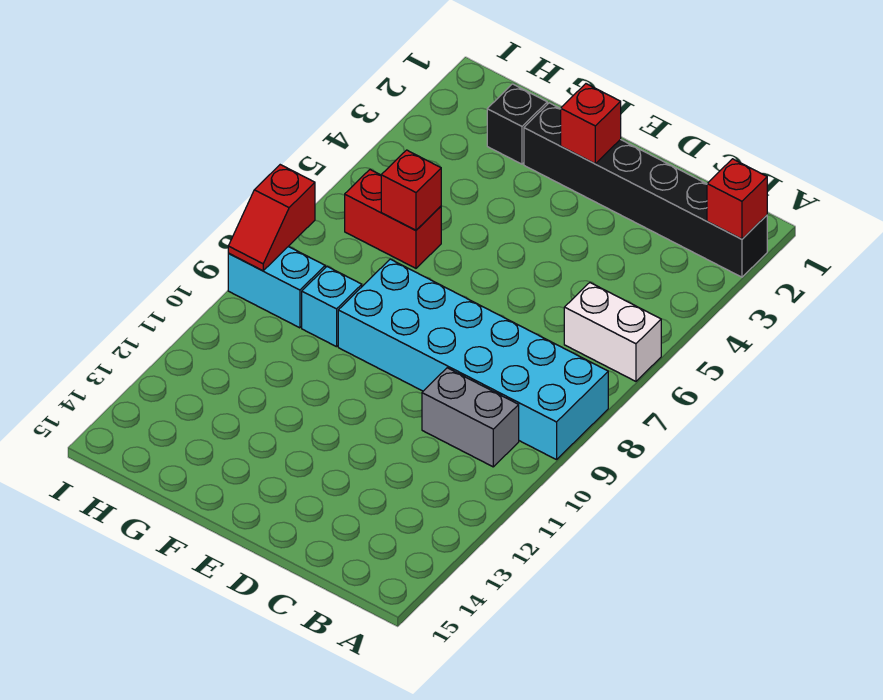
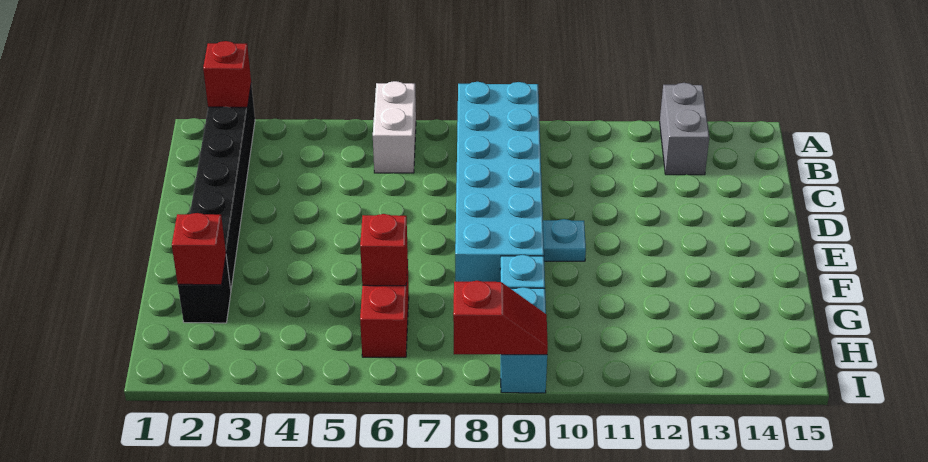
grey 1x2 brick [422,368,519,467] -> grey 1x2 brick moved to [660,83,709,175]
red 1x1 brick [561,84,621,164] -> red 1x1 brick moved to [172,213,226,285]
none -> cyan 1x1 plate [543,219,586,261]

